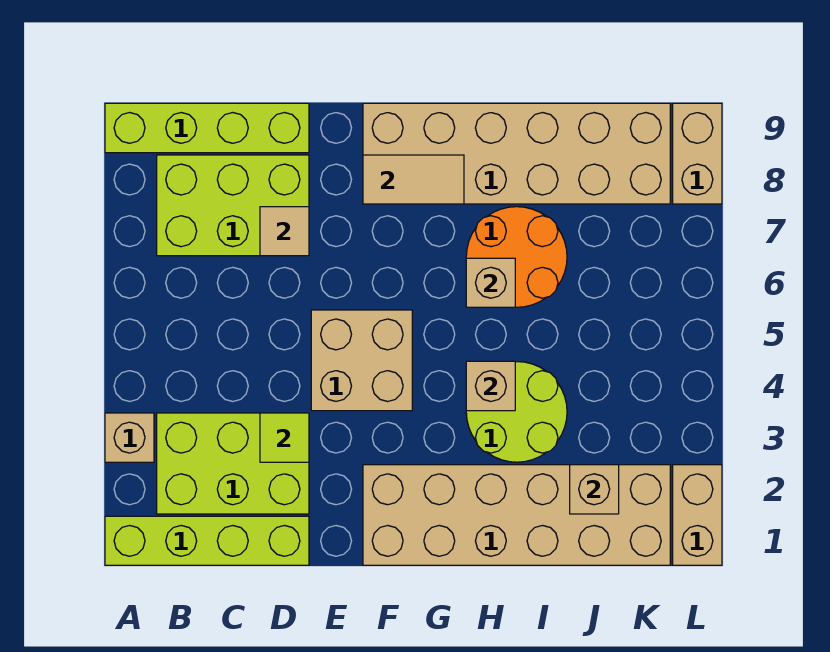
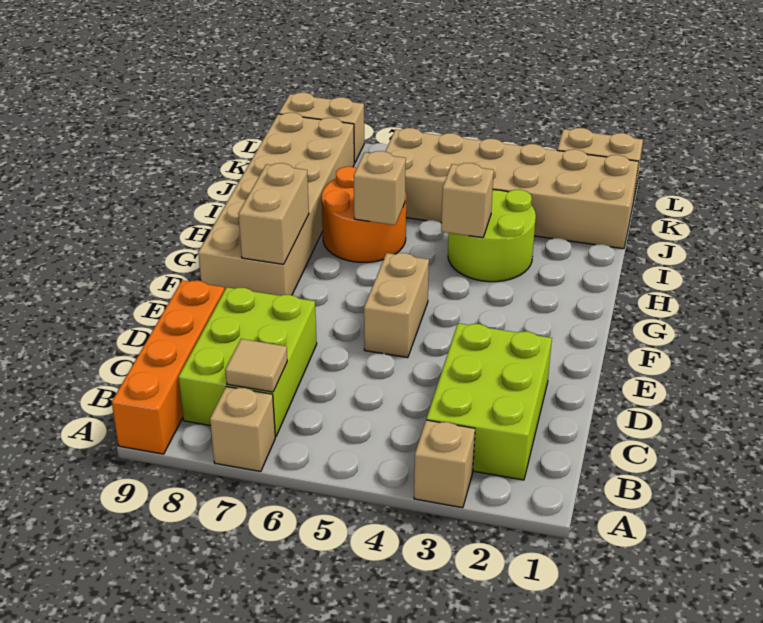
lime 1x4 brick [105,516,309,565] -> none
lime 1x4 brick [105,103,309,153] -> orange 1x4 brick [112,280,225,454]
lime 1x1 tile [260,413,309,462] -> none
tan 1x1 tile [260,207,309,256] -> tan 1x1 tile moved to [225,339,287,392]
tan 2x2 brick [311,310,412,411] -> tan 1x2 brick [364,253,429,358]
tan 2x6 brick [363,465,670,565] -> tan 2x6 brick turned to [385,128,639,249]
tan 1x2 tile [363,155,464,204] -> tan 1x2 brick [239,163,309,264]
tan 1x1 brick [570,465,619,514] -> tan 1x1 brick moved to [210,386,275,472]

